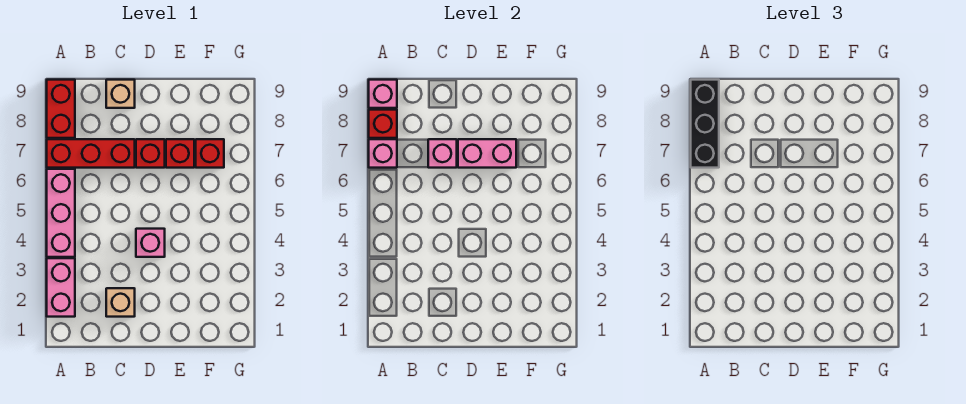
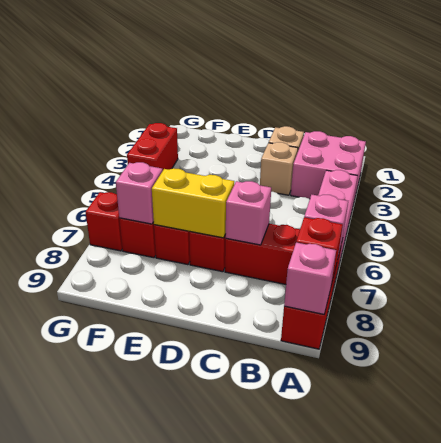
pink 1x2 brick [47,258,75,317] -> pink 2x2 brick [291,131,366,204]
black 1x3 brick [691,80,719,168] -> none
tan 1x1 brick [106,80,135,108] -> tan 1x1 brick moved to [260,142,298,195]
pink 1x1 brick [136,229,165,257] -> pink 1x1 brick moved to [116,162,163,224]
pink 1x2 brick [458,139,516,168] -> yellow 1x2 brick [152,168,234,238]
none -> red 1x2 brick [127,123,178,170]
none -> red 1x1 brick [86,192,122,251]

